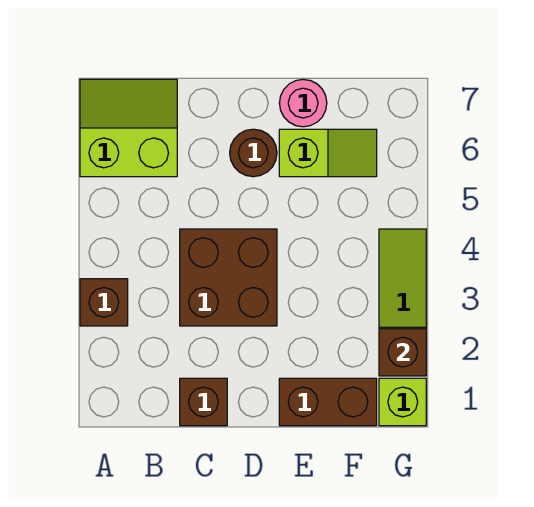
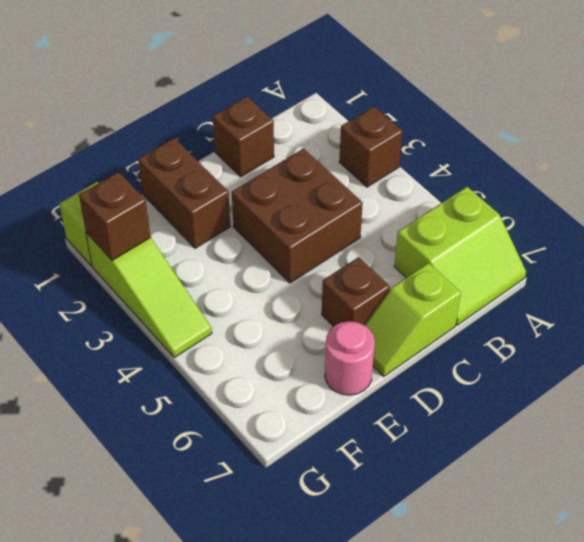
brown 1x1 round brick [230,129,277,177] -> brown 1x1 brick [322,257,390,327]
brown 1x2 brick [279,378,377,426] -> brown 1x2 brick turned to [138,138,230,248]
lime 1x2 slope [279,129,377,177] -> lime 1x2 slope moved to [364,263,461,376]

